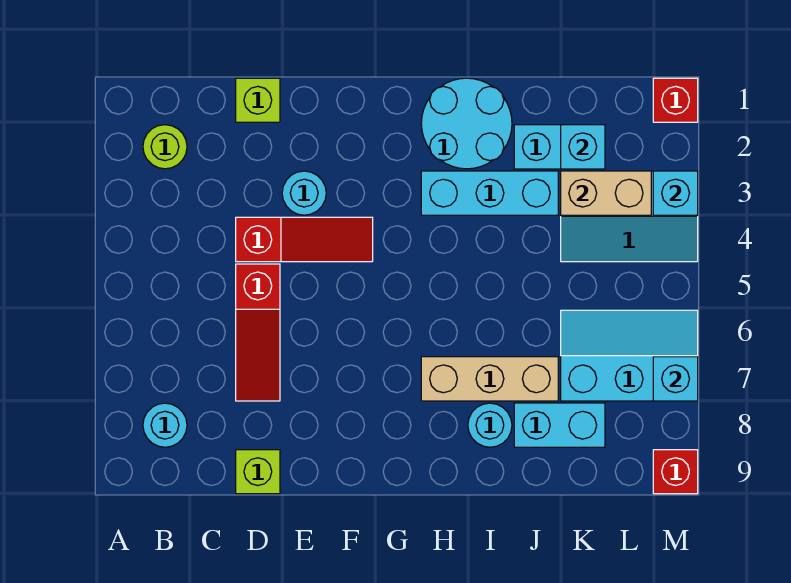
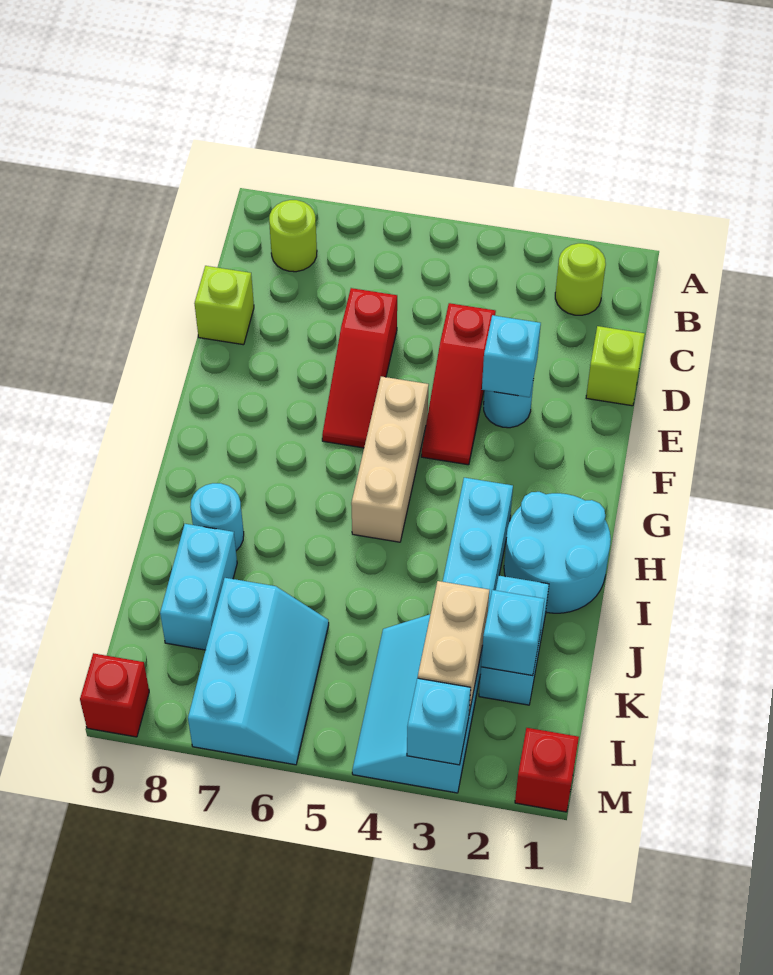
cyan 1x1 round brick [143,403,187,447] -> lime 1x1 round brick [269,200,317,272]
red 1x3 slope [236,264,280,401] -> red 1x3 slope turned to [322,288,397,448]
tan 1x3 brick [421,357,558,401] -> tan 1x3 brick moved to [351,377,429,542]
cyan 1x1 brick [653,357,698,401] -> cyan 1x1 brick moved to [482,315,541,397]

